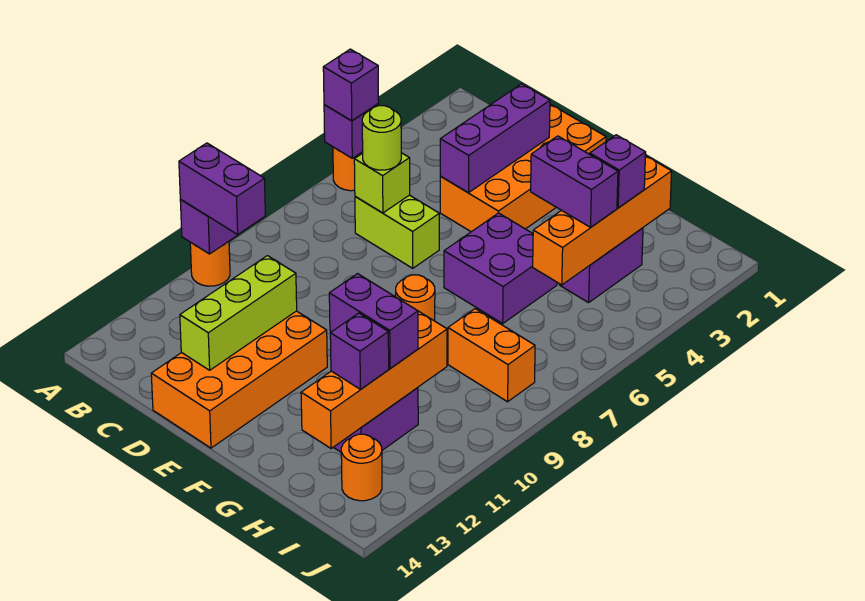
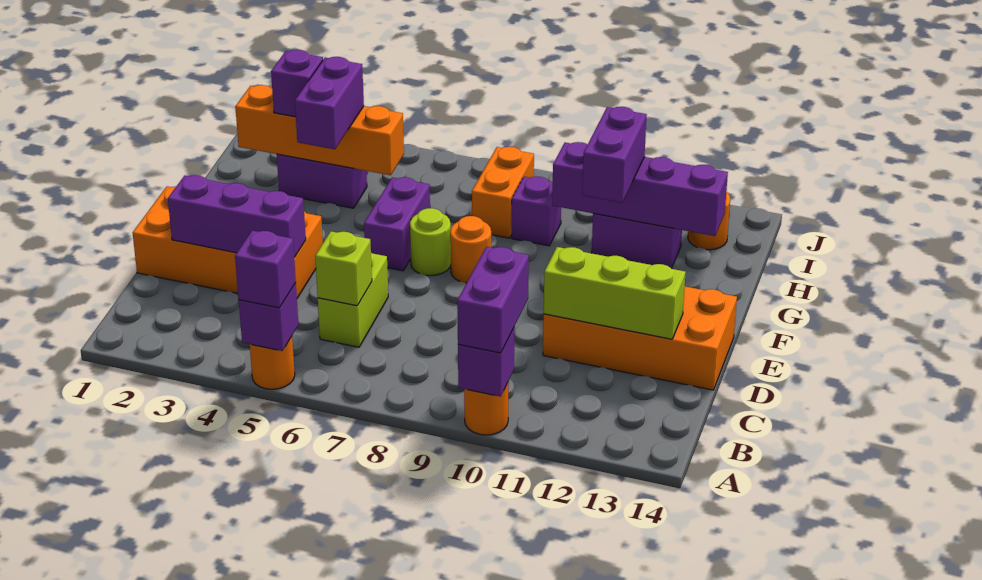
lime 1x1 round brick [362,106,401,170] -> lime 1x1 round brick moved to [410,208,451,276]
purple 2x2 brick [444,213,557,323] -> purple 1x2 brick [364,177,430,271]
orange 1x4 brick [301,311,447,448] -> purple 1x4 brick [552,142,728,236]
purple 1x1 brick [330,313,389,389] -> purple 1x1 brick moved to [512,176,561,246]

